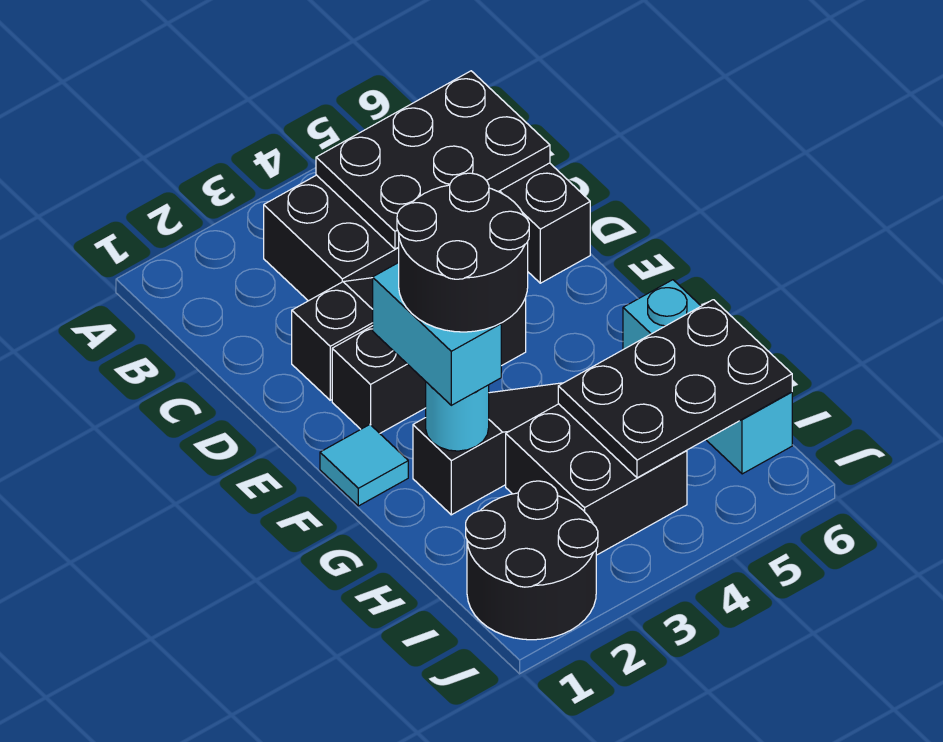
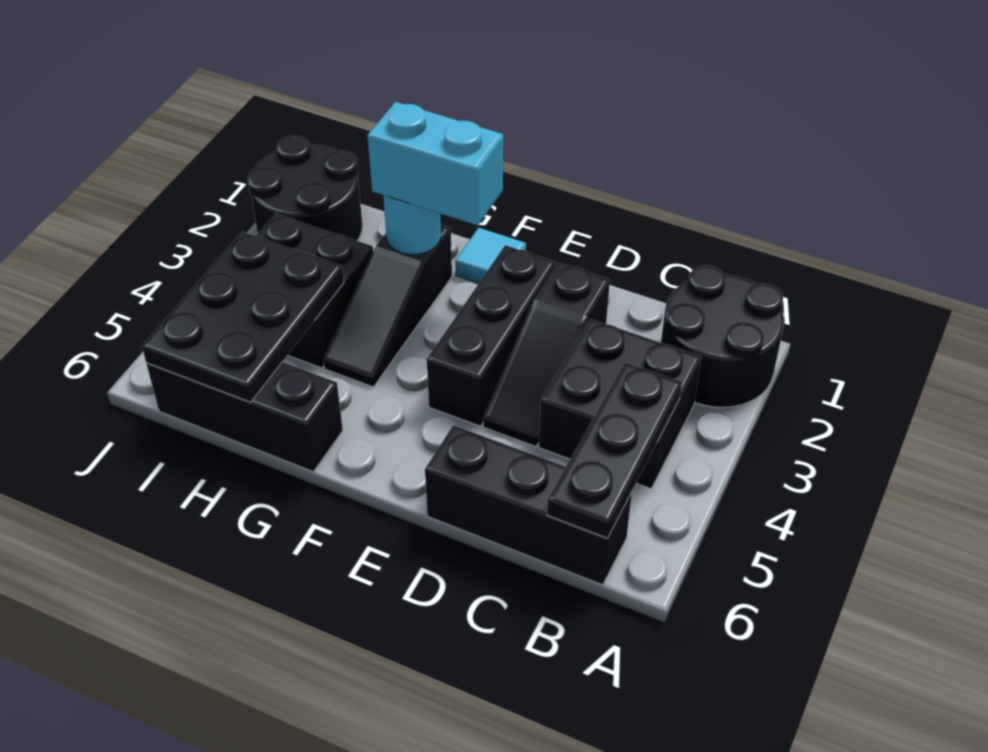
black 2x3 plate [316,71,550,249] -> black 1x3 plate [547,362,682,538]
black 2x2 round brick [397,173,529,332] -> black 2x2 round brick moved to [661,265,784,407]
cyan 1x3 brick [623,280,792,474] -> black 1x3 brick [146,362,343,472]

